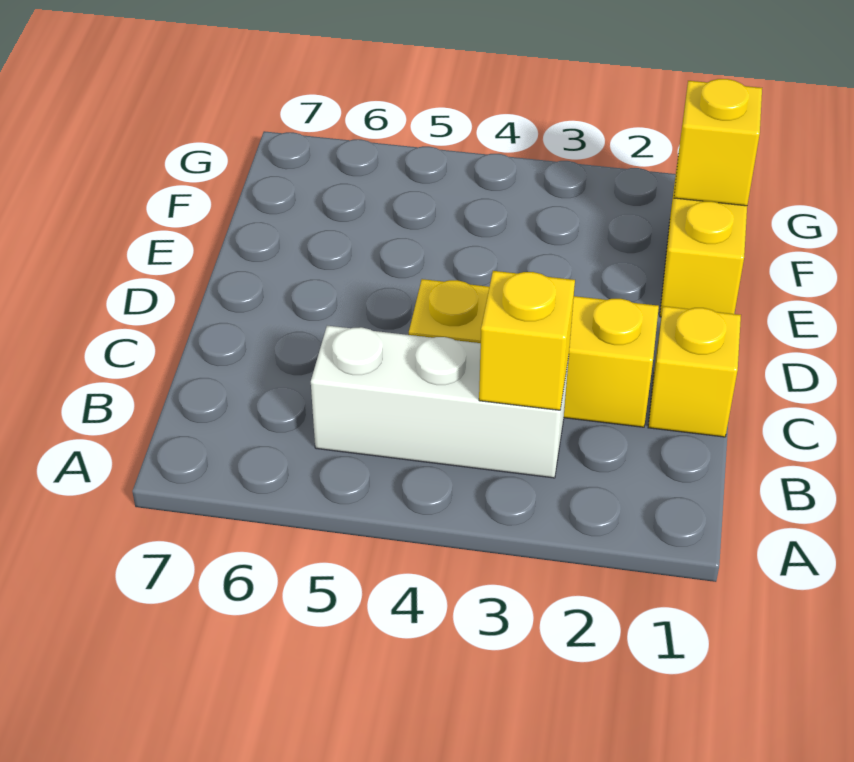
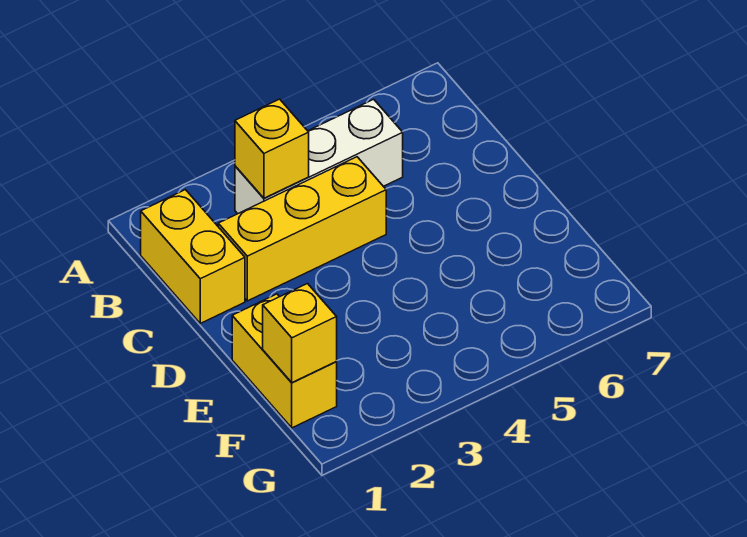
yellow 1x1 brick [648,306,741,437] -> yellow 1x2 brick [141,190,245,323]

